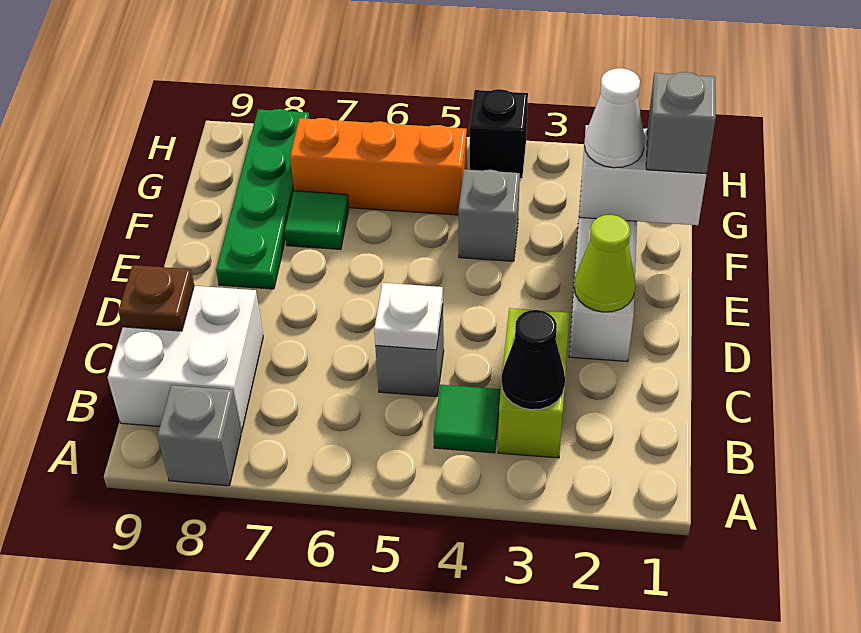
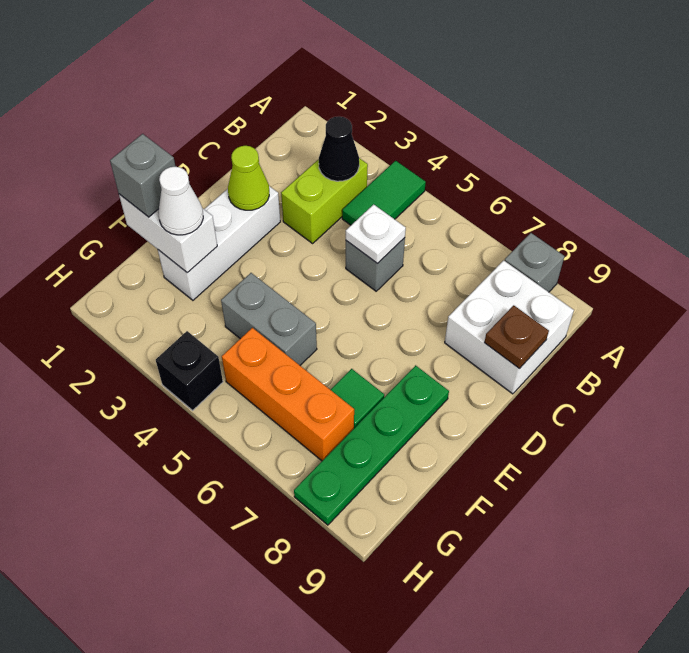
green 1x1 tile [434,385,500,453] -> green 1x2 tile [342,161,426,225]
grey 1x1 brick [458,169,520,261] -> grey 1x2 brick [221,273,317,365]

